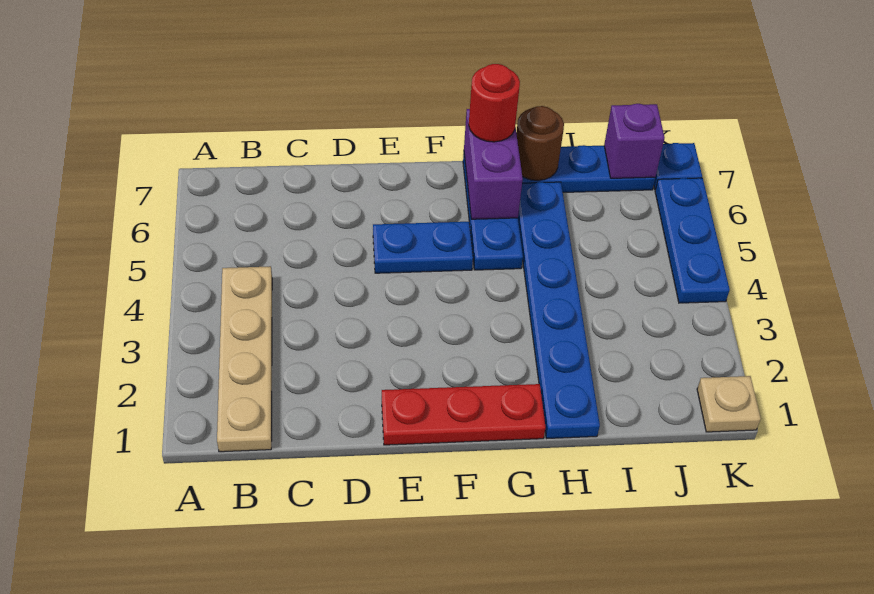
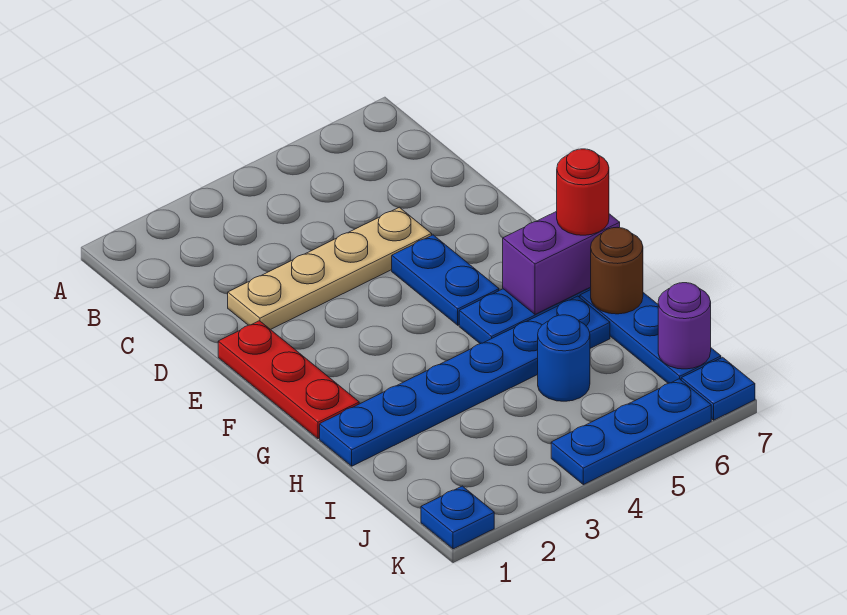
tan 1x4 plate [217,266,272,452] -> tan 1x4 plate moved to [228,207,432,330]
none -> blue 1x1 round brick [538,315,590,401]
purple 1x1 brick [604,104,665,178] -> purple 1x1 round brick [658,283,711,369]
tan 1x1 plate [697,376,761,432] -> blue 1x1 plate [421,486,494,549]

